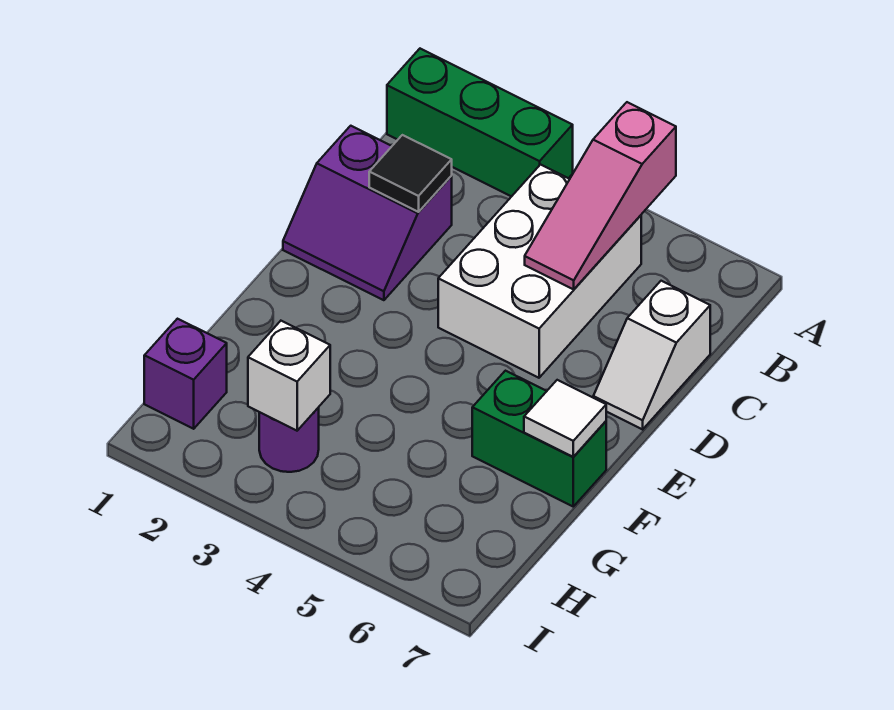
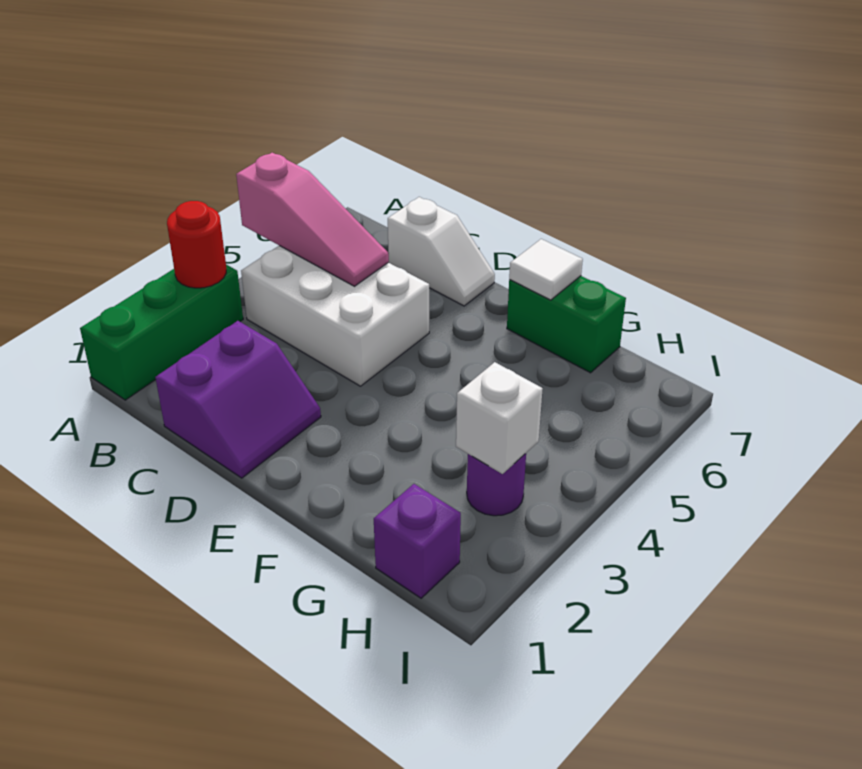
none -> red 1x1 round brick [167,201,226,288]
black 1x1 tile [369,135,452,212] -> none
green 1x2 brick [472,371,606,506] -> green 1x2 brick turned to [507,276,626,373]

